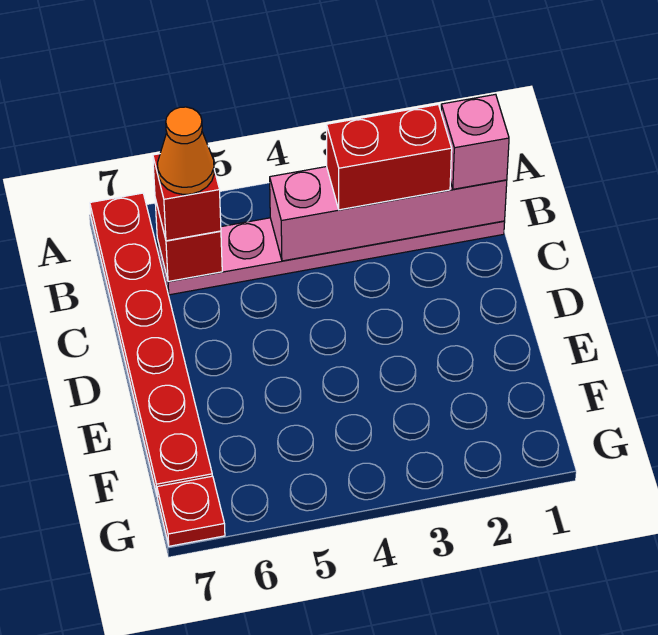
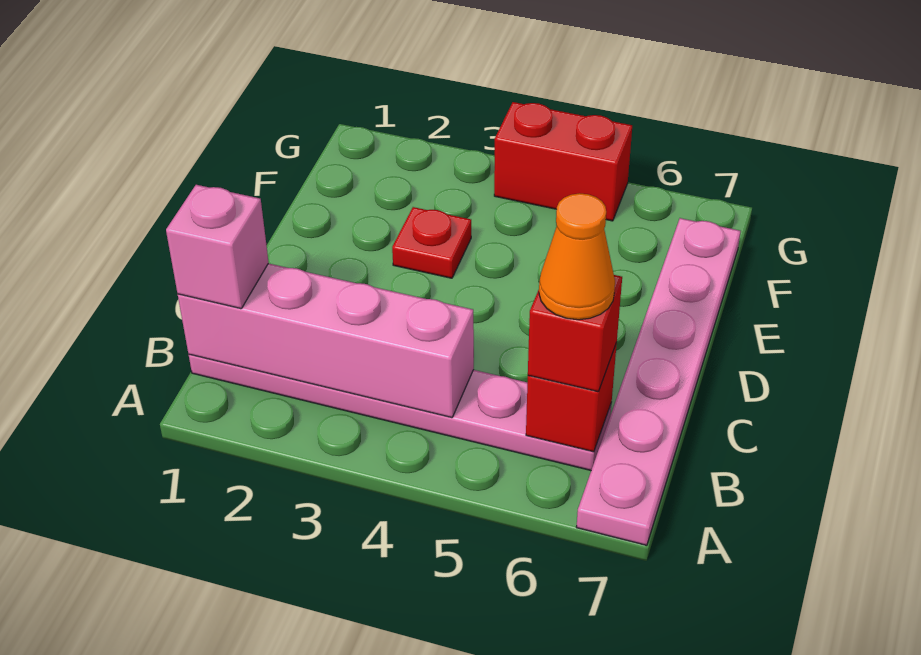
red 1x6 plate [90,193,212,494] -> pink 1x6 plate [576,218,741,545]
red 1x2 brick [327,105,452,210] -> red 1x2 brick moved to [494,102,632,221]
red 1x1 plate [157,476,225,546] -> red 1x1 plate moved to [392,207,471,278]

